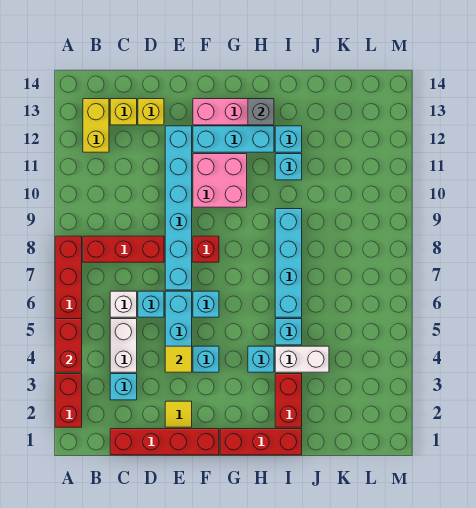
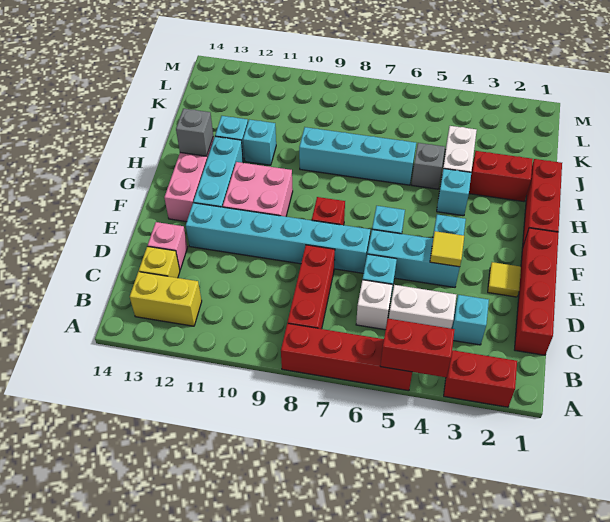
yellow 1x1 brick [138,99,164,125] -> pink 1x1 brick [148,222,188,270]
cyan 1x1 brick [275,319,302,345] -> grey 1x1 brick [411,143,445,189]

